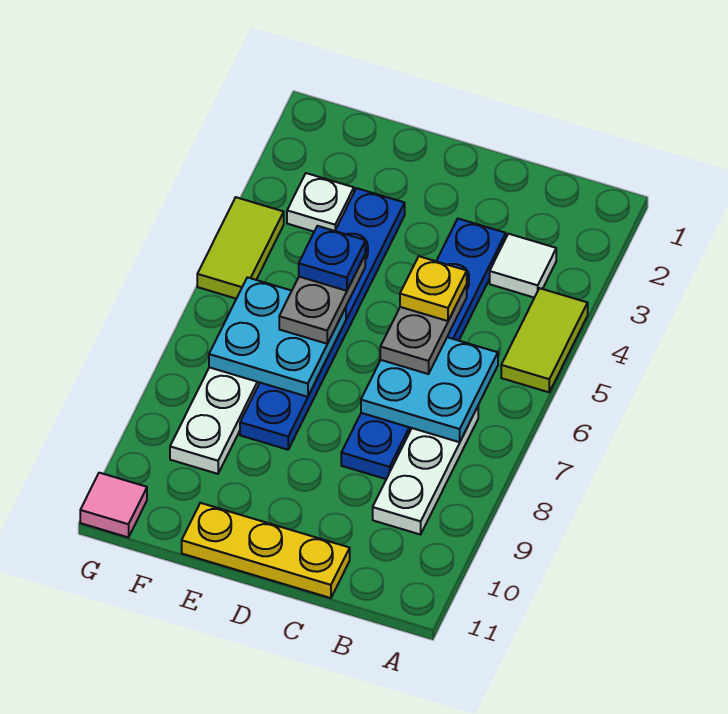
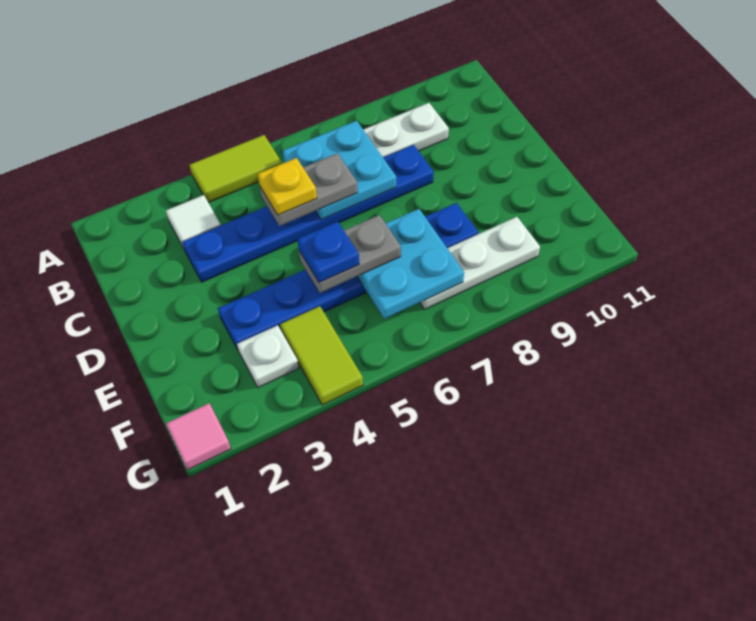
yellow 1x3 plate [182,503,350,598] -> none
lime 1x2 tile [197,197,284,299] -> lime 1x2 tile turned to [280,306,363,405]
pink 1x1 tile [80,473,147,537] -> pink 1x1 tile moved to [166,403,231,470]

